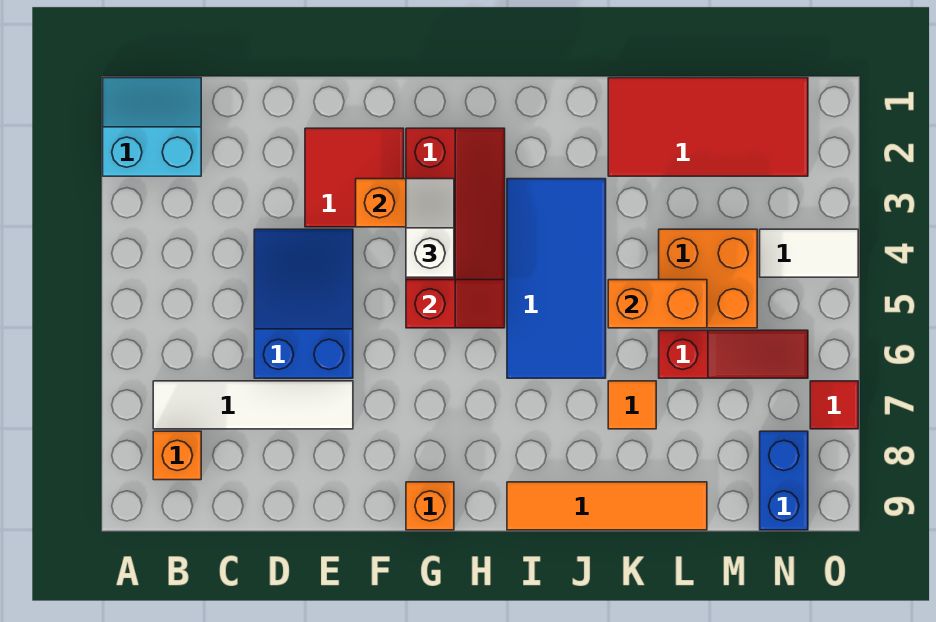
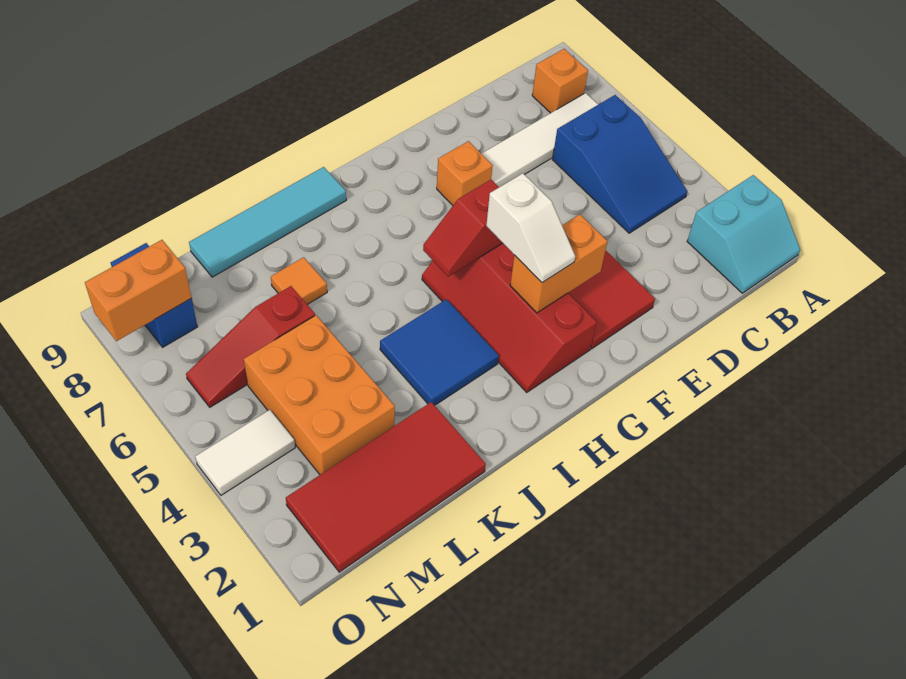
blue 2x3 slope [254,229,353,378] -> blue 2x3 slope moved to [552,95,687,233]
orange 1x1 brick [406,482,454,530] -> orange 1x1 brick moved to [437,141,493,205]
blue 2x4 tile [507,179,606,378] -> blue 2x2 tile [380,299,499,405]
orange 1x4 tile [507,482,707,530] -> cyan 1x4 tile [189,167,346,277]
orange 1x2 brick [608,280,707,328] -> orange 1x2 brick moved to [85,240,191,341]
orange 2x2 brick [659,229,757,328] -> orange 2x3 brick [244,315,395,475]
red 1x1 tile [810,381,858,429] -> none

